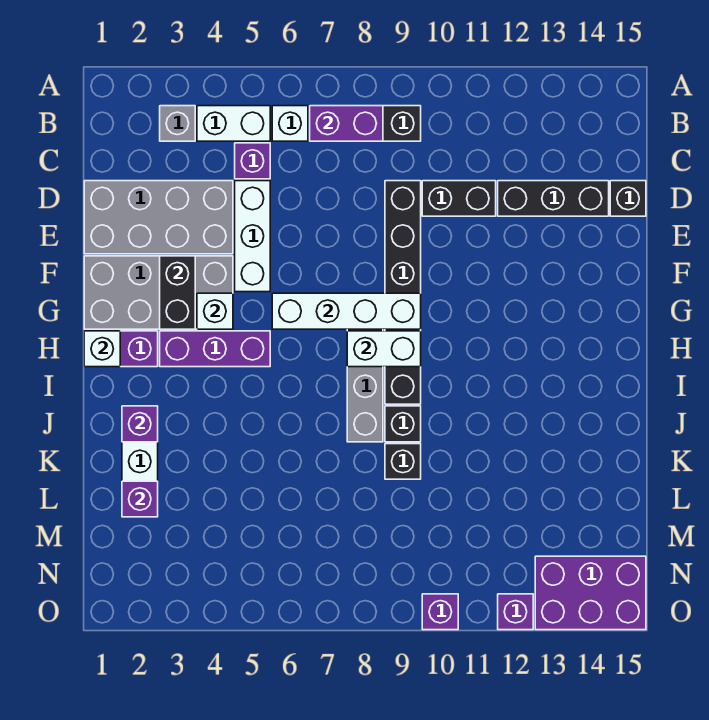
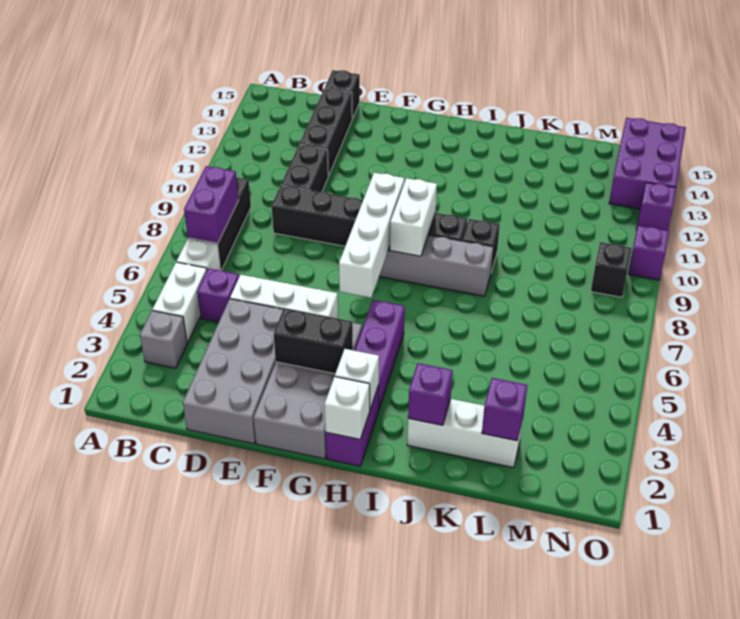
white 1x1 brick [197,293,233,329] -> white 1x1 brick moved to [335,349,379,409]
black 1x1 brick [385,444,421,479] -> black 1x1 brick moved to [591,242,632,297]

